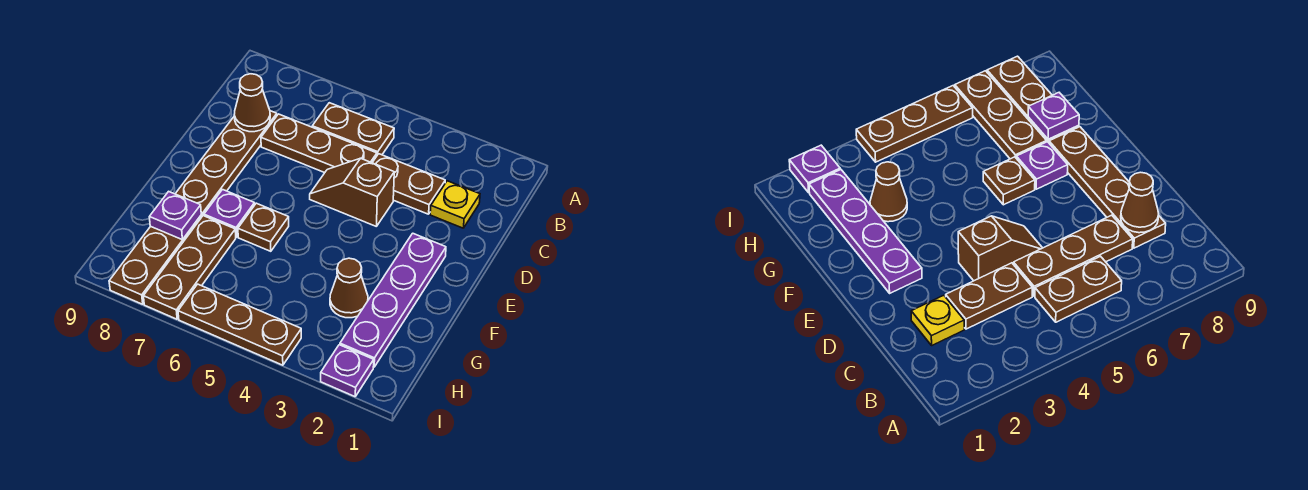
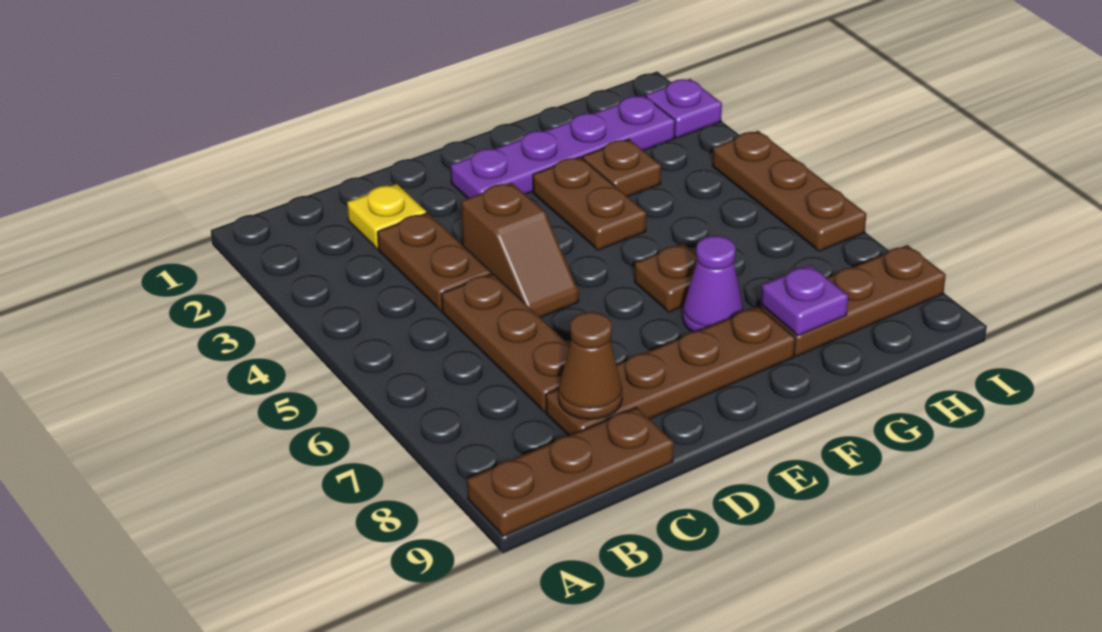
brown 1x2 plate [312,103,394,155] -> brown 1x2 plate moved to [533,157,646,250]
purple 1x1 plate [204,190,255,237] -> purple 1x1 cone [682,236,743,332]
brown 1x1 cone [330,258,368,318] -> brown 1x1 plate [583,139,661,197]
brown 1x3 plate [143,216,236,319] -> brown 1x3 plate moved to [467,407,674,536]

